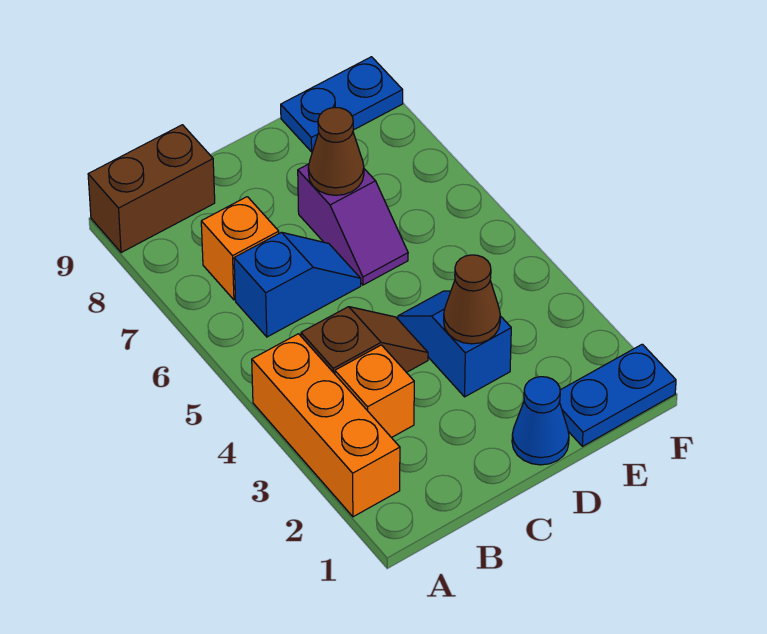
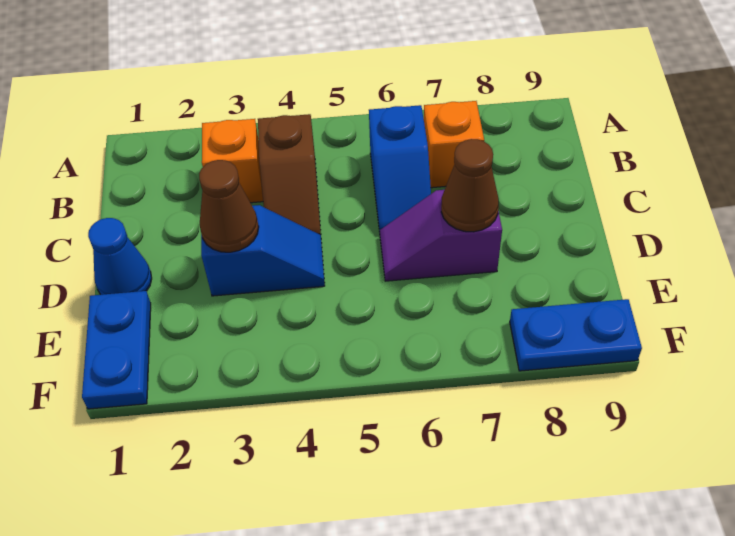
orange 1x3 brick [252,334,400,517] -> none
brown 1x2 brick [88,125,215,253] -> none
blue 1x2 plate [281,57,403,152] -> blue 1x2 plate turned to [510,299,642,371]

